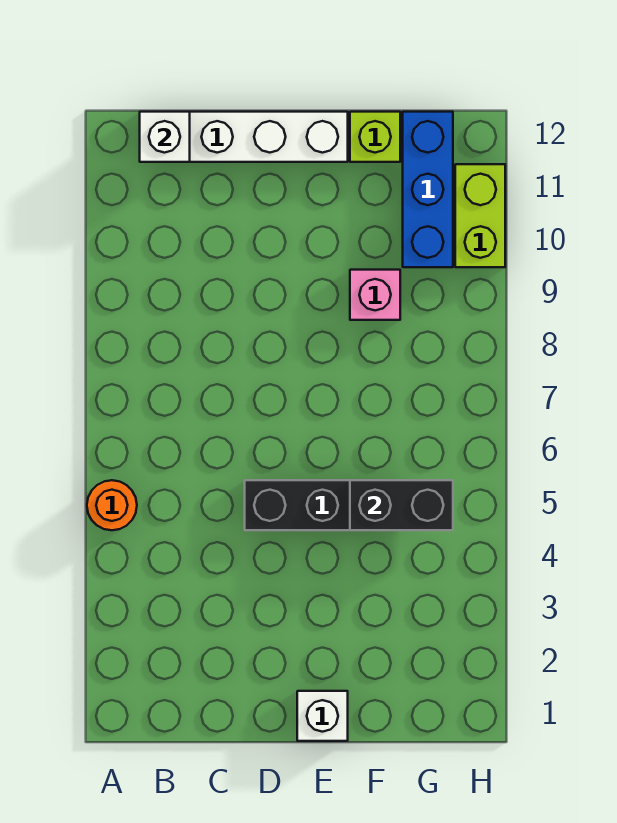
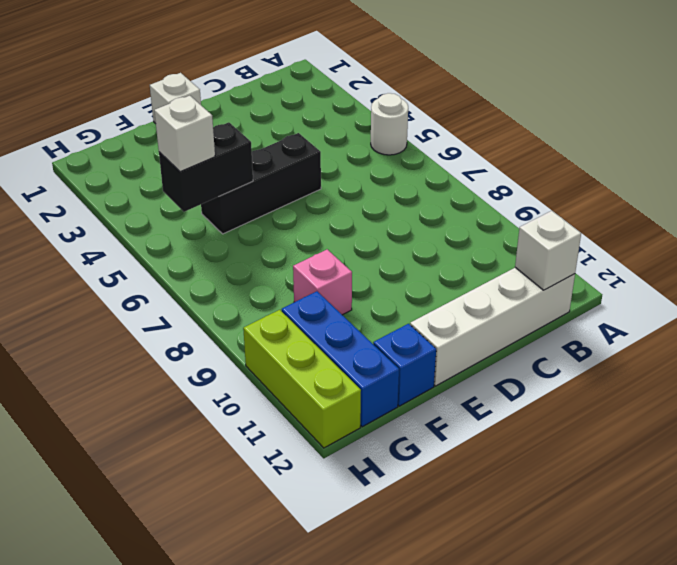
orange 1x1 round brick [87,480,137,530] -> white 1x1 round brick [371,93,408,155]
lime 1x1 brick [350,112,400,162] -> blue 1x1 brick [373,324,436,406]
none -> white 1x1 brick [154,96,215,172]
lime 1x2 brick [455,164,505,267] -> lime 1x3 brick [243,310,361,448]

